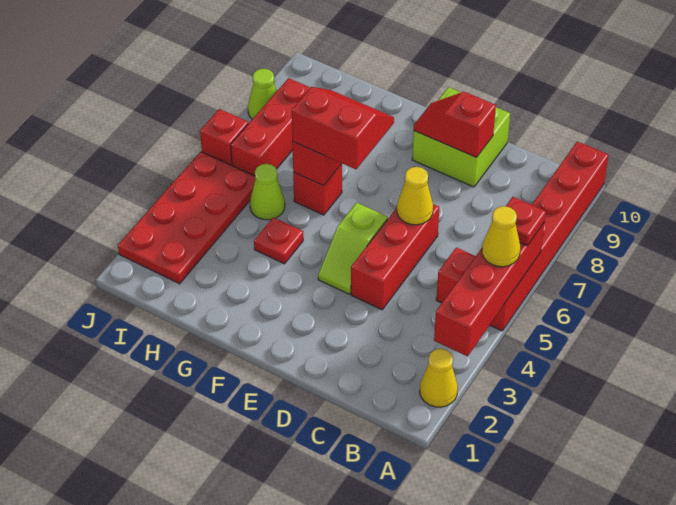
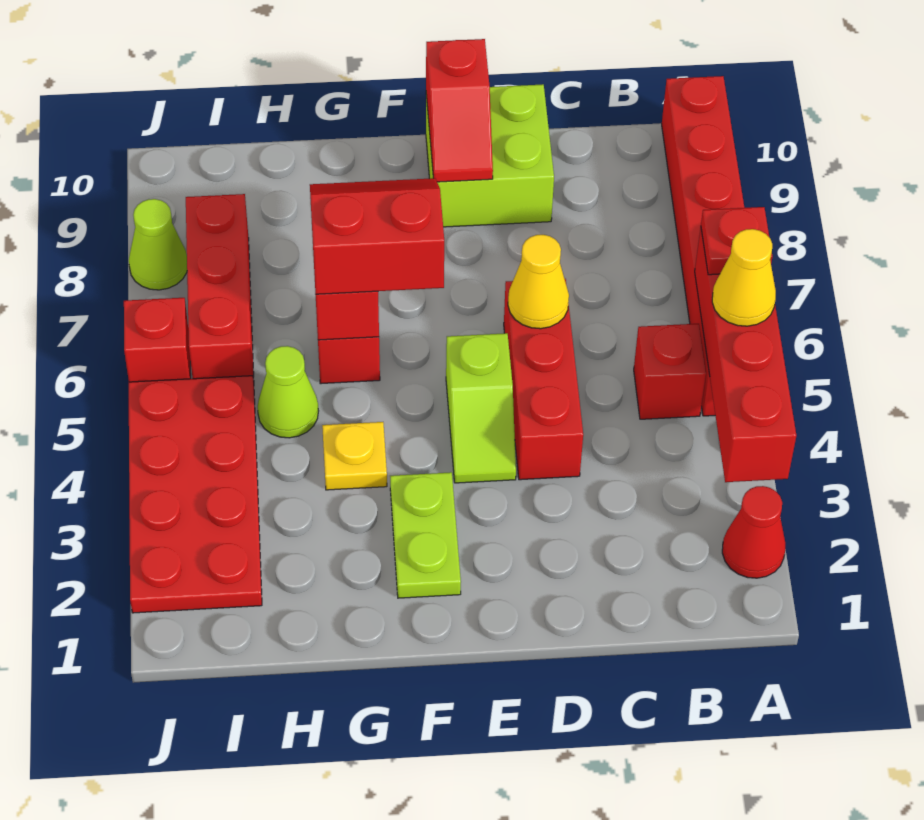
yellow 1x1 cone [420,349,458,407] -> red 1x1 cone [722,486,785,578]
red 1x2 slope [414,92,496,158] -> red 1x2 slope turned to [426,39,493,182]
none -> lime 1x2 plate [390,472,461,598]
red 1x1 plate [254,217,303,264] -> yellow 1x1 plate [322,422,387,490]

